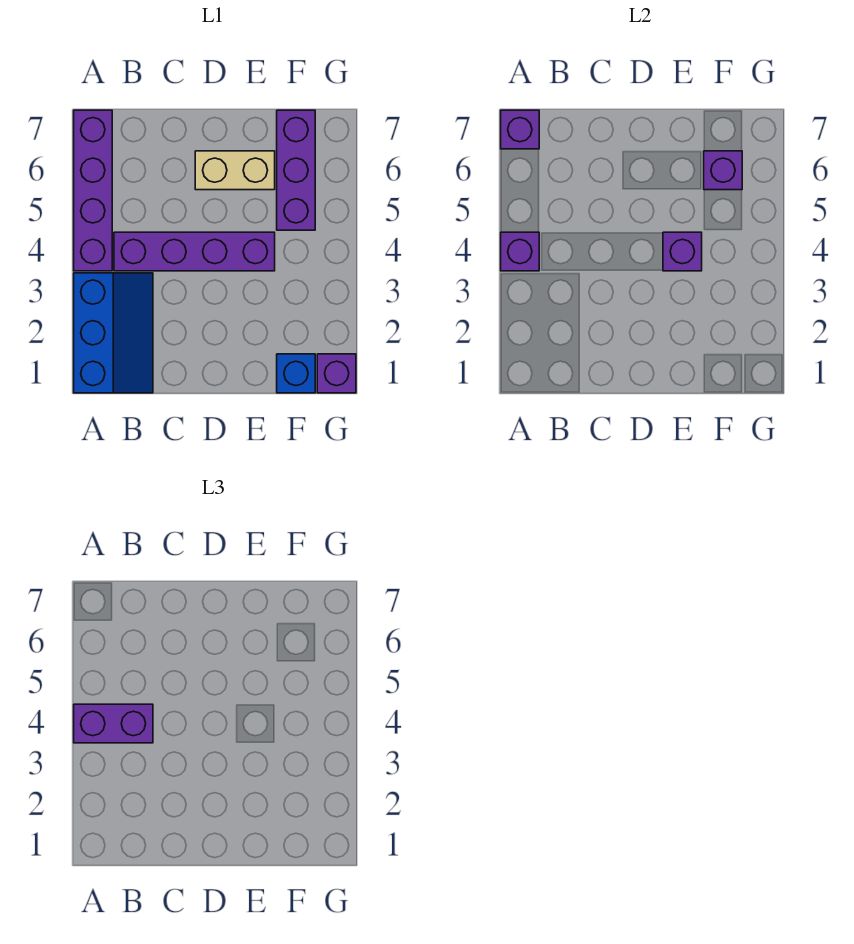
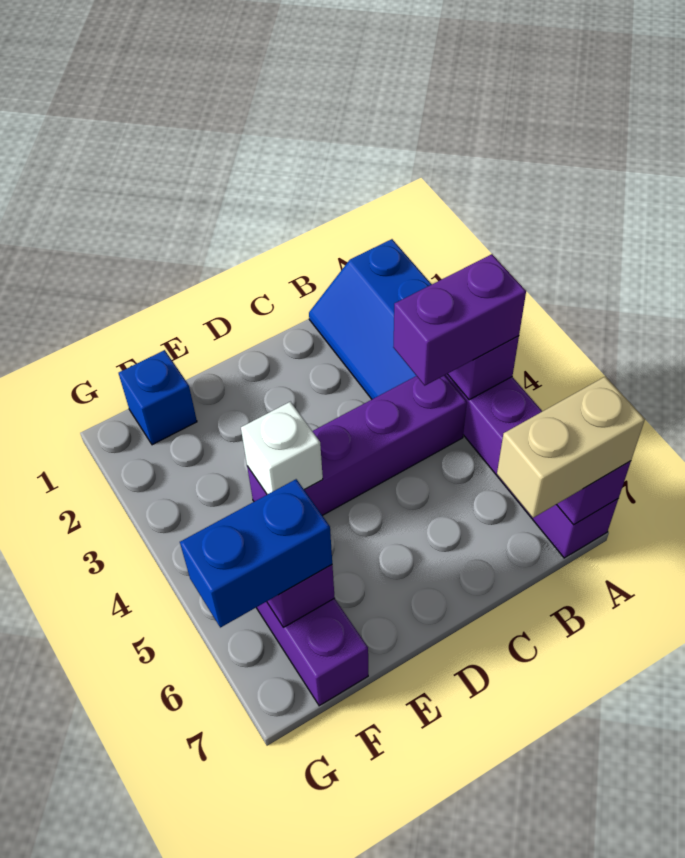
tan 1x2 brick [195,151,275,190] -> tan 1x2 brick moved to [497,377,645,518]
purple 1x1 brick [663,232,702,271] -> white 1x1 brick [241,402,323,495]
none -> blue 1x2 brick [180,479,332,628]
purple 1x1 brick [317,354,356,393] -> none

